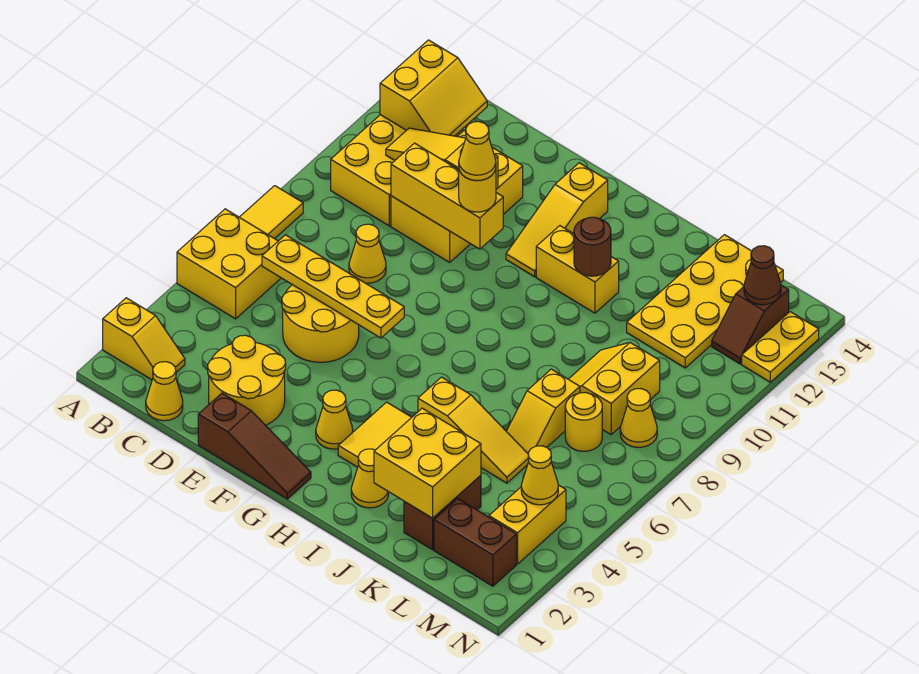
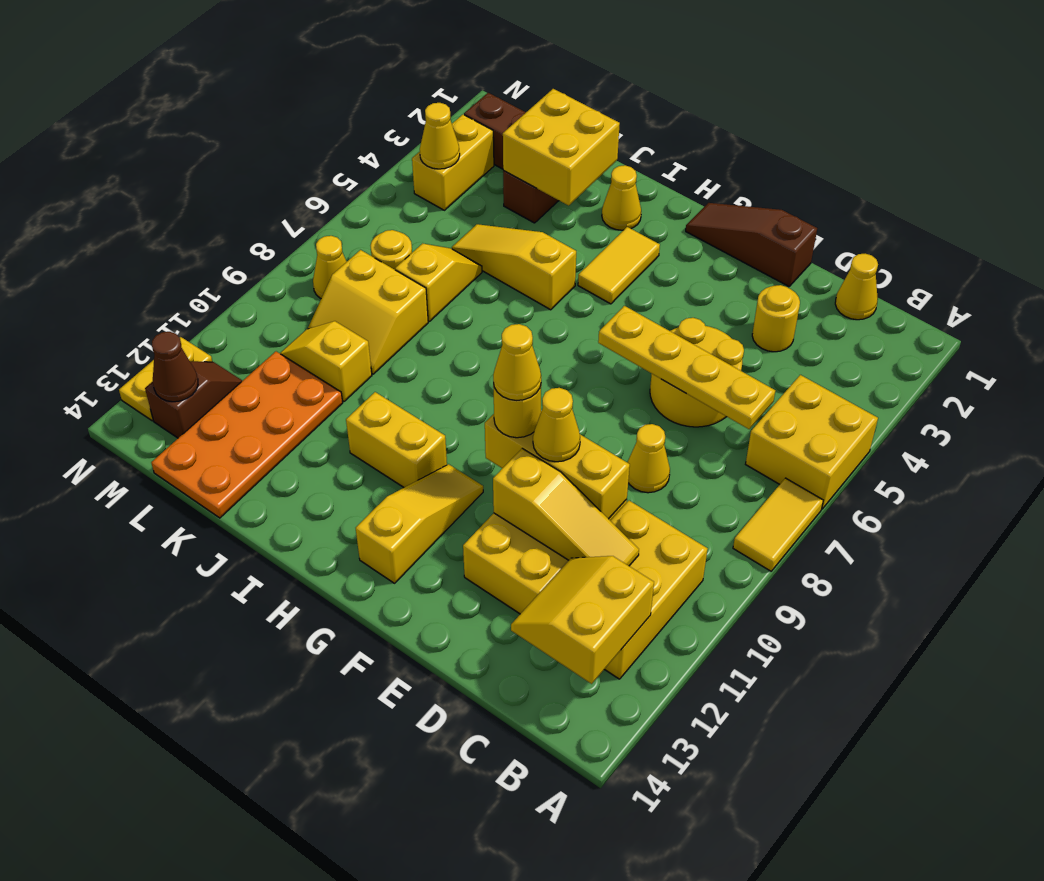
yellow 1x2 slope [103,298,185,380] -> yellow 1x2 slope moved to [280,321,372,401]
yellow 2x2 round brick [208,335,286,425] -> yellow 1x1 round brick [752,285,800,352]
yellow 1x1 cone [316,390,353,449] -> yellow 1x1 cone moved to [533,388,580,462]
brown 1x1 round brick [574,217,611,276] -> none
yellow 2x2 slope [569,343,660,434] -> yellow 2x2 slope turned to [308,250,428,374]
yellow 2x4 plate [627,235,783,368] -> orange 2x4 plate [151,351,343,518]

